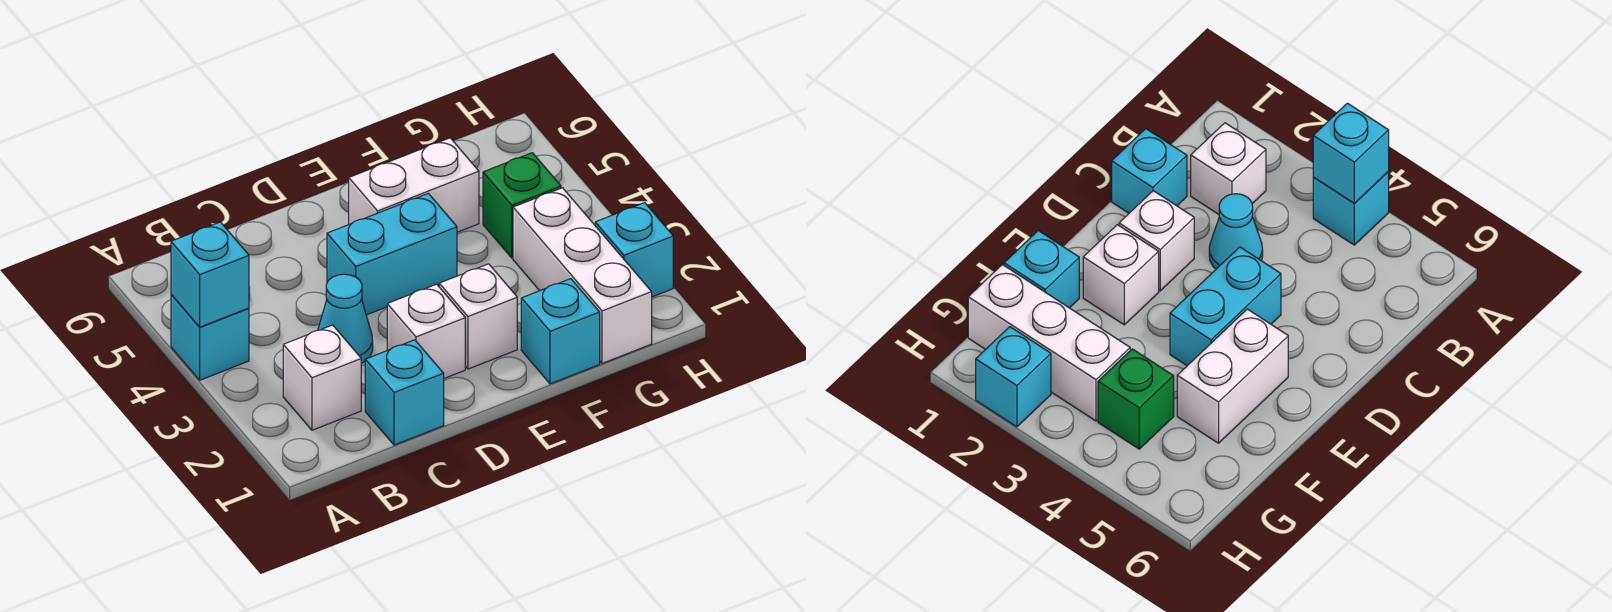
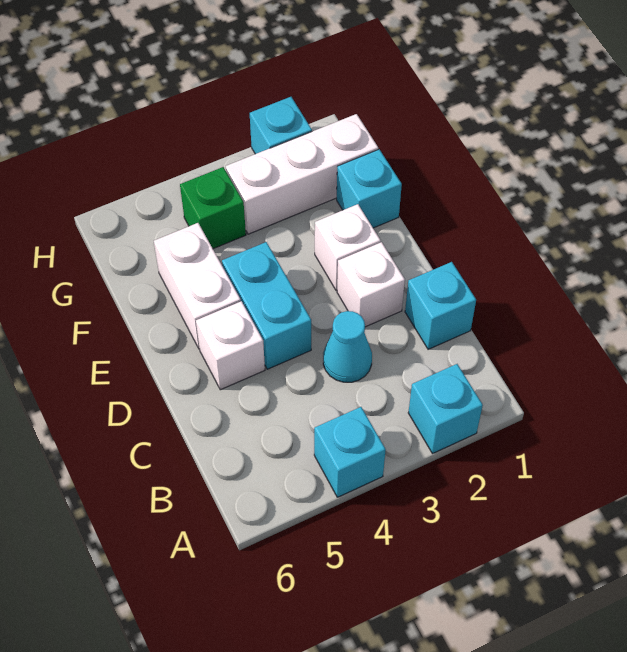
cyan 1x1 brick [171,222,249,327] -> cyan 1x1 brick moved to [408,364,483,453]
white 1x1 brick [283,325,361,430] -> white 1x1 brick moved to [196,301,265,390]

